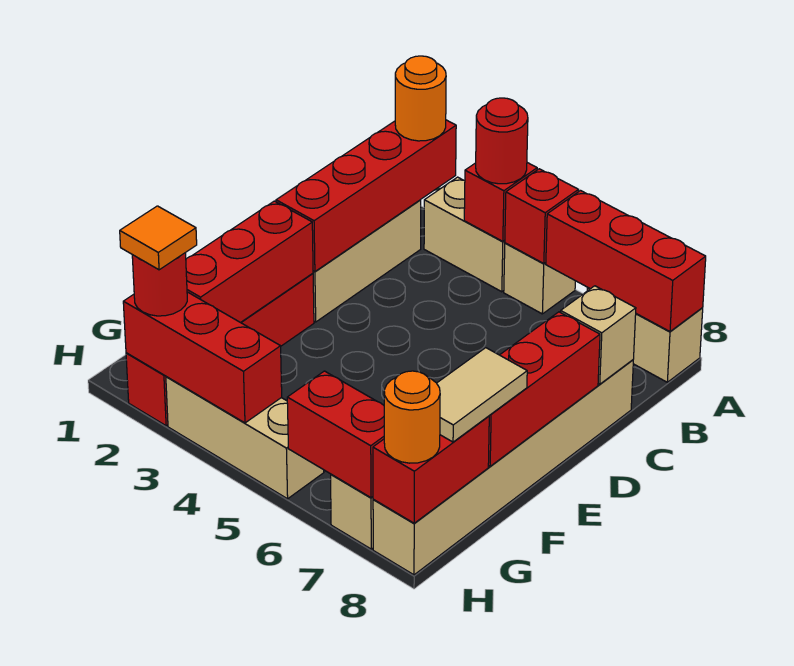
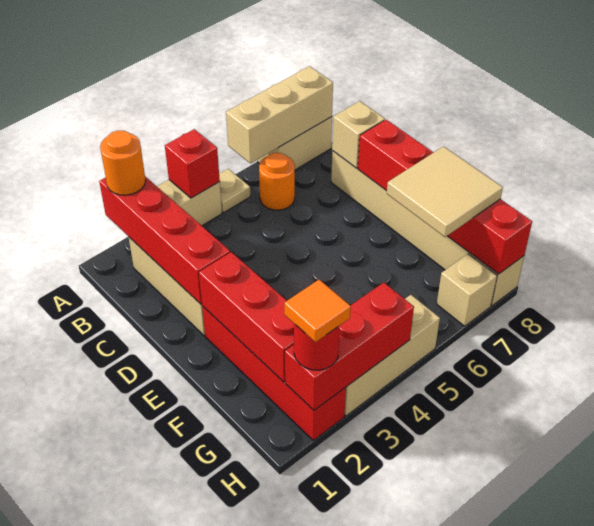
red 1x1 round brick [476,98,528,184] -> none
tan 1x1 brick [504,243,575,314] -> tan 1x1 plate [219,169,251,213]
red 1x1 brick [505,169,578,264] -> none
red 1x3 brick [546,191,706,331] -> tan 1x3 brick [226,66,333,163]
tan 1x2 tile [437,348,527,442] -> tan 2x2 tile [387,146,503,237]
red 1x2 brick [287,371,384,498] -> none
orange 1x1 round brick [384,371,440,463] -> orange 1x1 round brick moved to [259,153,295,210]

